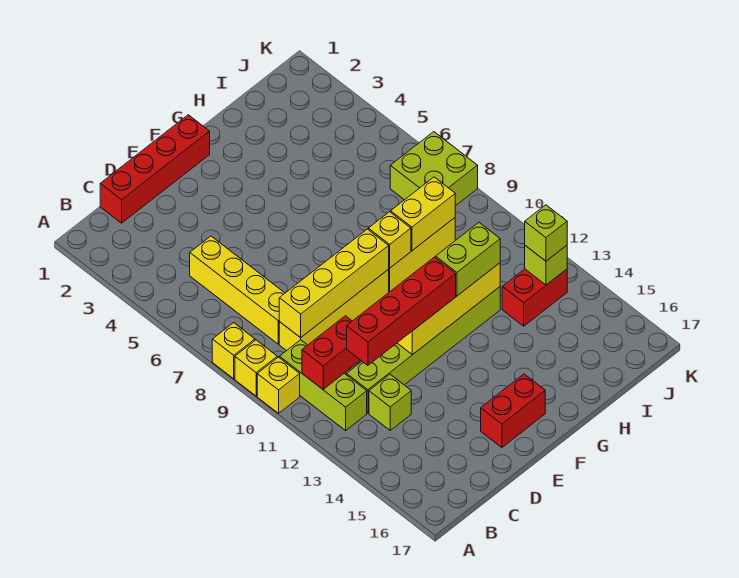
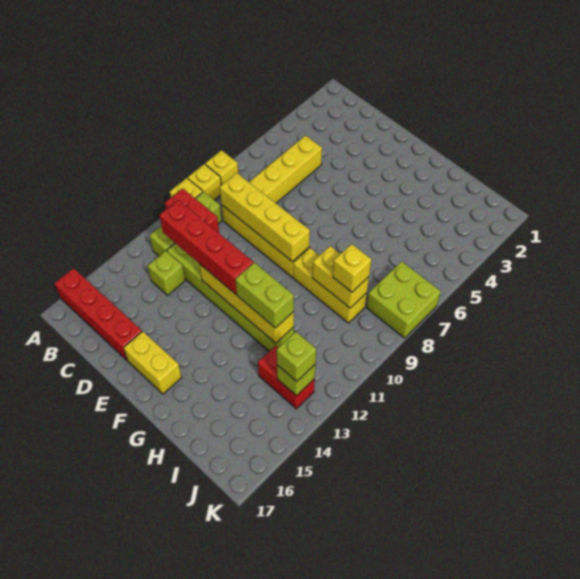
red 1x4 brick [100,115,210,223] -> red 1x4 brick moved to [54,268,142,361]
red 1x2 brick [481,374,545,448] -> yellow 1x2 brick [124,331,182,394]
yellow 1x1 brick [368,212,411,268] -> yellow 1x1 brick moved to [333,244,371,292]

